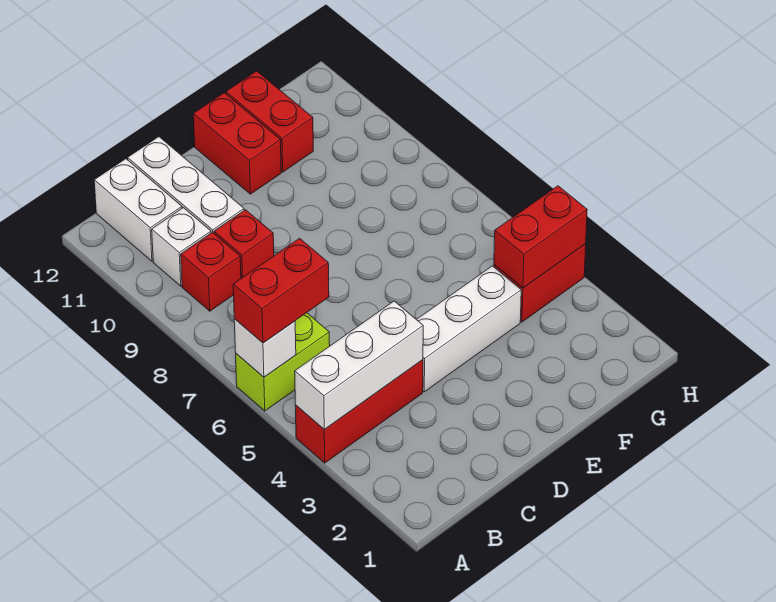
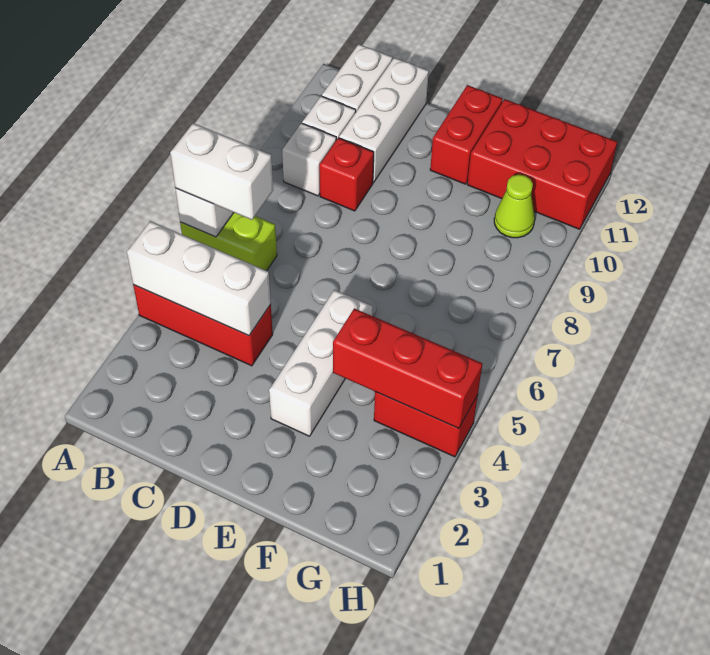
red 1x2 brick [233,238,329,343] -> white 1x2 brick [170,123,273,220]
red 1x1 brick [181,232,241,311] -> white 1x1 brick [282,123,336,196]
white 1x3 brick [416,266,521,392] -> white 1x3 brick turned to [269,290,373,436]
red 1x2 brick [226,71,313,172] -> red 2x3 brick [467,99,617,229]
red 1x2 brick [494,186,587,288] -> red 1x3 brick [333,308,482,429]
none -> lime 1x1 cone [494,174,535,238]

